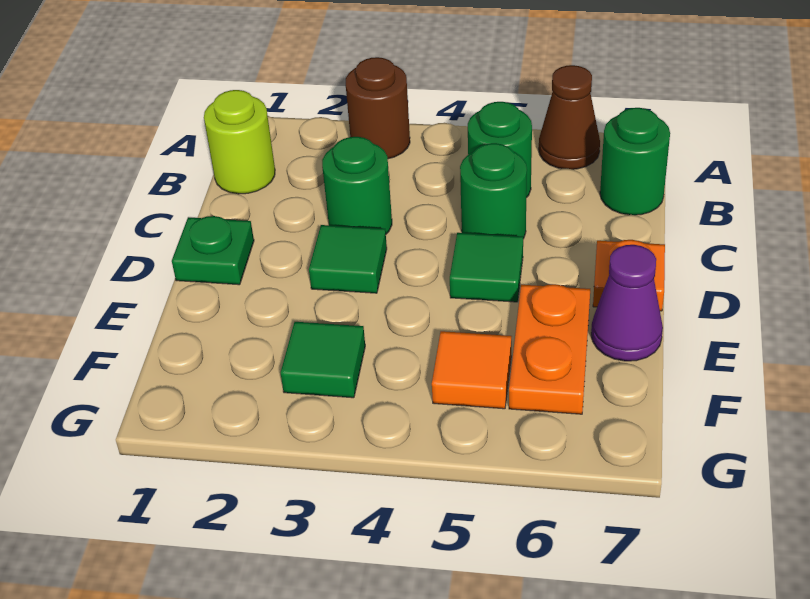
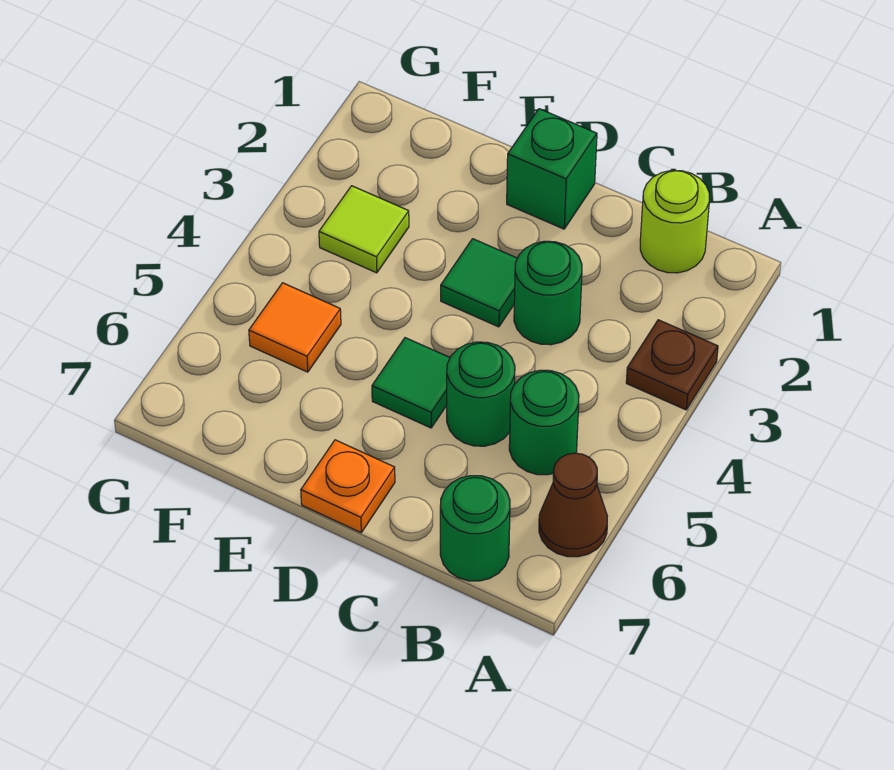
brown 1x1 round brick [346,57,410,159] -> brown 1x1 plate [626,320,718,410]
green 1x1 plate [172,216,254,285] -> green 1x1 brick [507,109,597,229]
orange 1x2 plate [509,284,590,414] -> none
purple 1x1 cone [591,245,663,361] -> none
green 1x1 tile [281,322,365,398] -> lime 1x1 tile [319,186,409,273]

